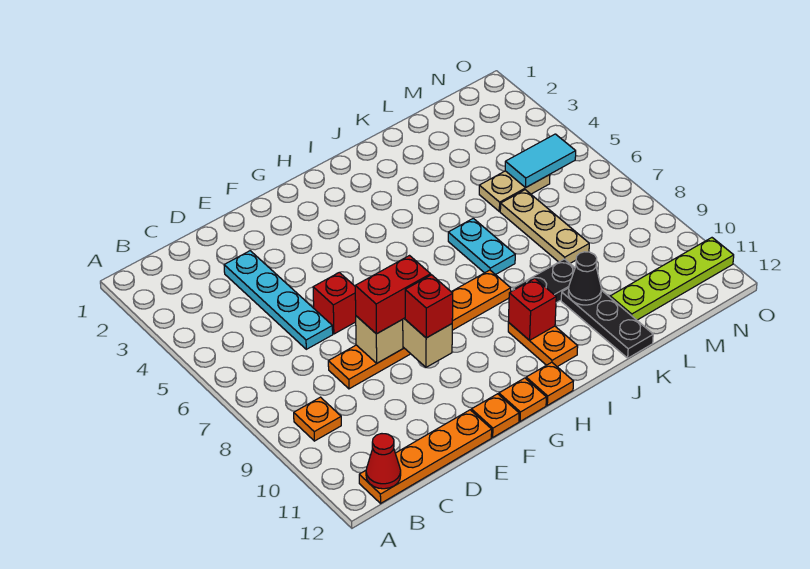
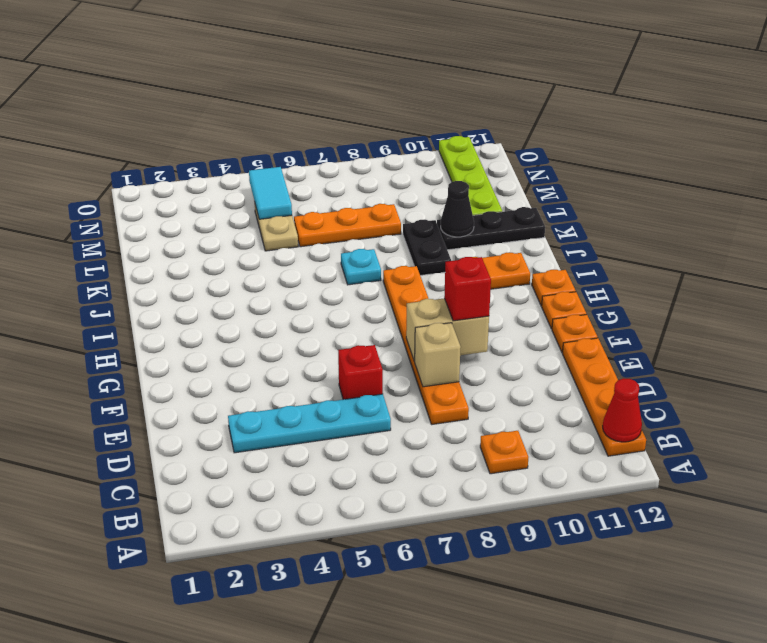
red 1x2 brick [355,256,431,334] -> none
red 1x1 brick [508,278,556,340] -> none
cyan 1x2 plate [448,218,515,275] -> cyan 1x1 plate [341,249,381,285]
tan 1x3 plate [500,190,589,263] -> orange 1x3 plate [294,204,401,247]

